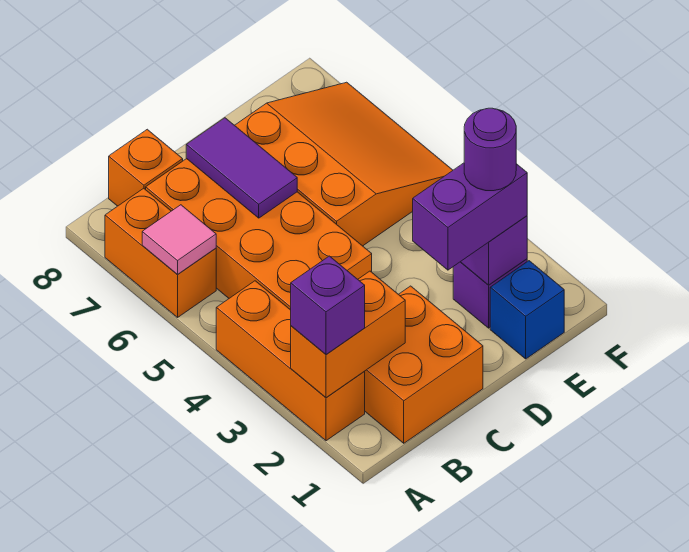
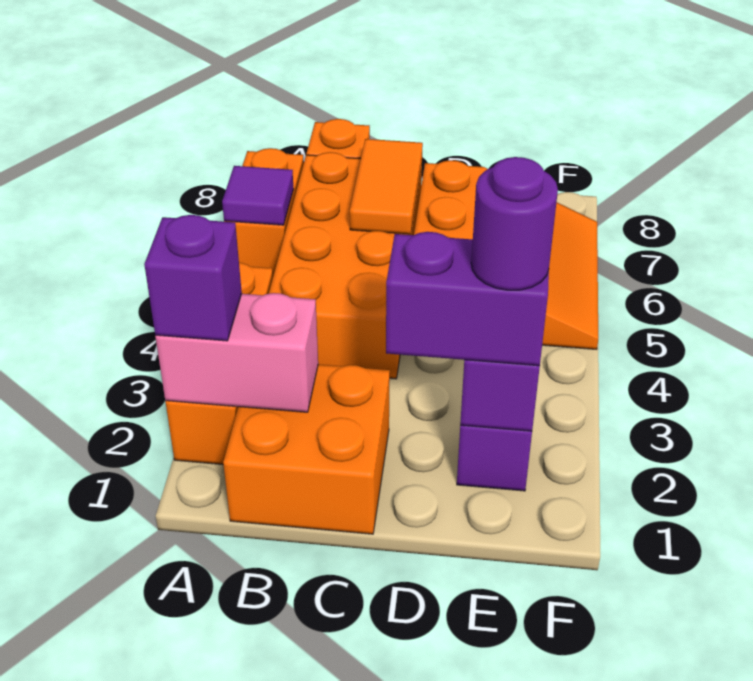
orange 1x2 brick [291,271,405,398] -> pink 1x2 brick [155,293,318,412]
pink 1x1 tile [142,205,216,274] -> purple 1x1 tile [222,166,294,225]
purple 1x2 tile [186,118,297,218] -> orange 1x2 tile [350,139,423,234]
blue 1x1 brick [490,261,564,359] -> none

